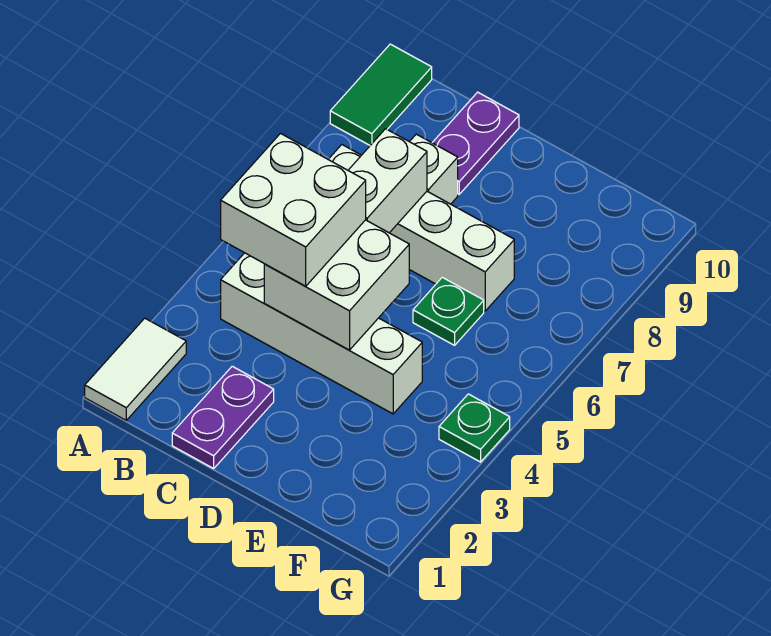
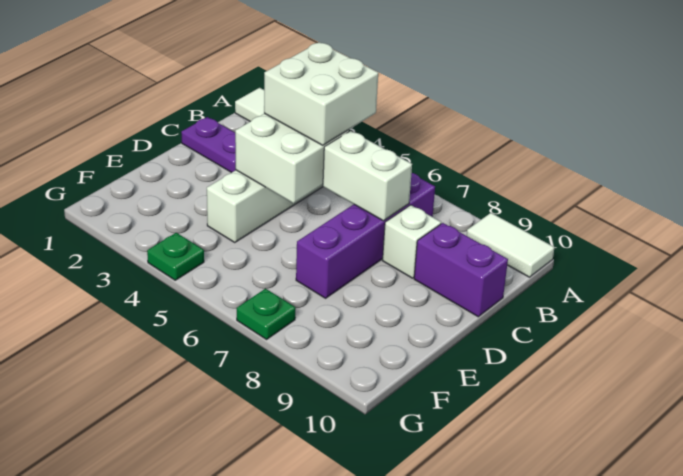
green 1x2 tile [330,44,432,145] -> white 1x2 tile [467,213,555,277]
white 1x4 brick [328,145,514,311] -> purple 1x4 brick [296,173,435,298]
purple 1x2 plate [432,92,519,194] -> purple 1x2 brick [414,223,508,317]
green 1x1 plate [413,277,484,345] -> green 1x1 plate moved to [237,289,295,339]

